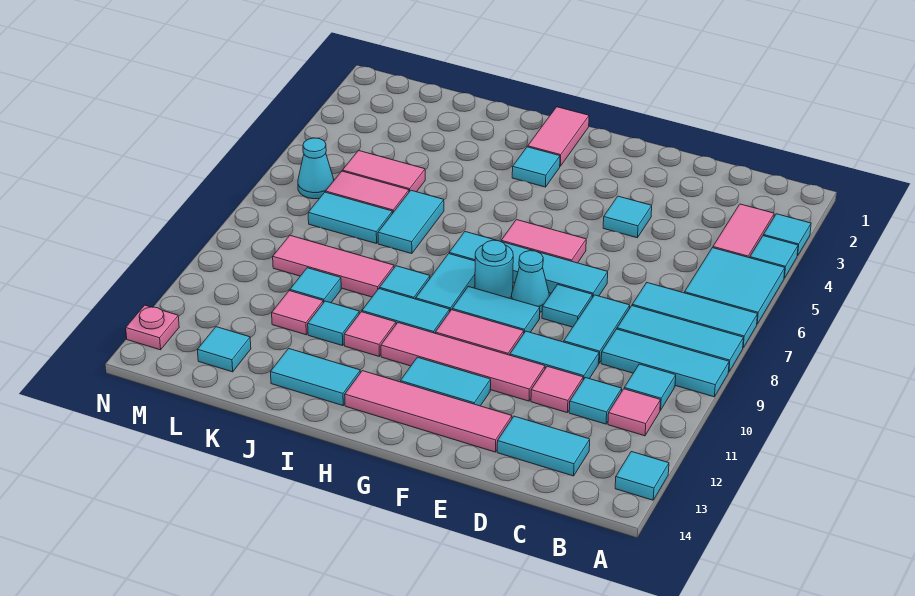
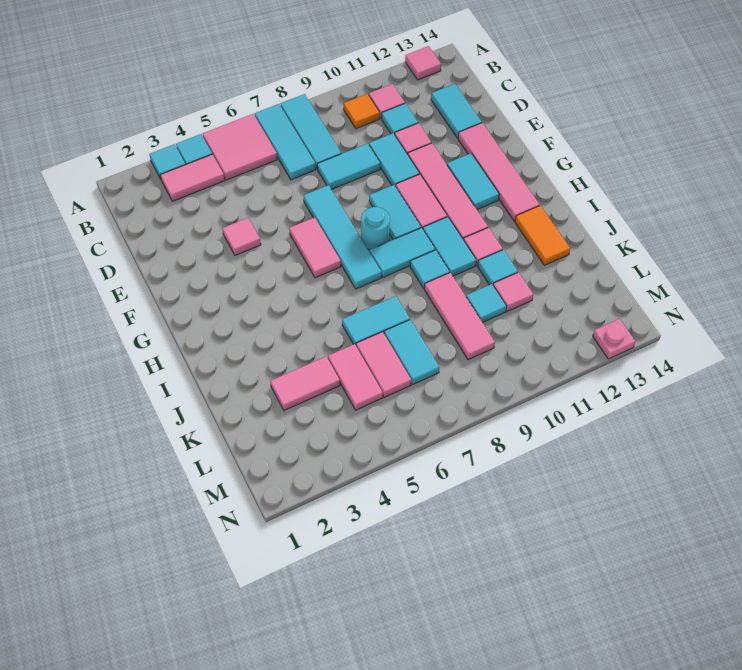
cyan 2x2 tile [684,248,785,324] -> pink 2x2 tile [203,114,277,180]
cyan 1x3 tile [601,329,729,397] -> none
cyan 1x1 tile [615,452,669,500] -> pink 1x1 tile [405,46,441,80]
cyan 1x1 tile [624,364,676,410] -> orange 1x1 tile [344,94,380,129]
cyan 1x1 tile [603,196,652,238] -> pink 1x1 tile [222,218,261,255]
cyan 1x1 tile [542,285,593,327] -> none
cyan 1x1 cone [511,251,549,312] -> none
pink 1x2 tile [528,107,589,166] -> pink 1x2 tile moved to [270,357,340,410]
cyan 1x1 tile [512,147,560,187] -> none
cyan 1x2 tile [271,349,360,406] -> orange 1x2 tile [515,206,570,265]
cyan 1x1 tile [197,327,251,372] -> none
cyan 1x1 cone [298,138,334,199] -> none

